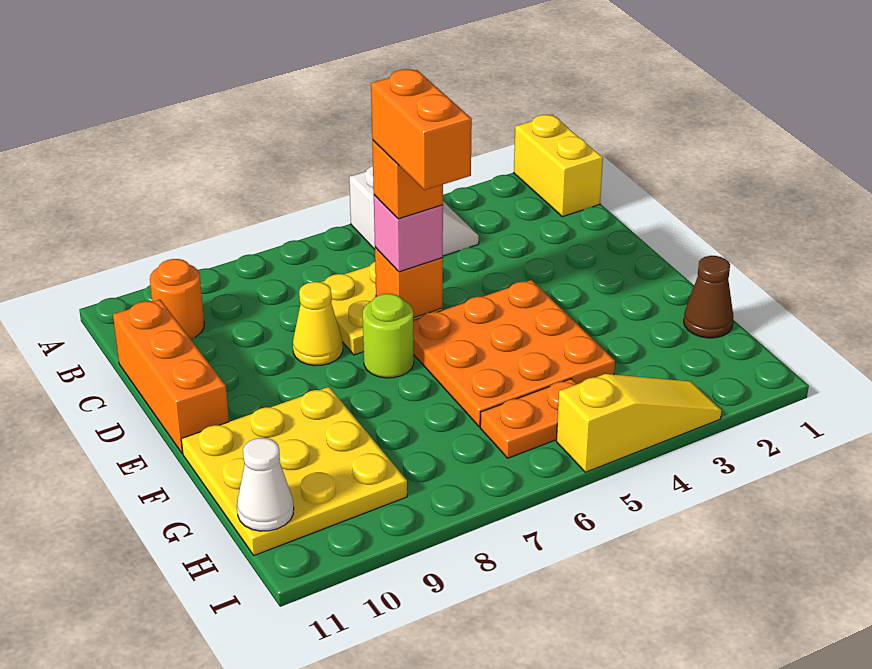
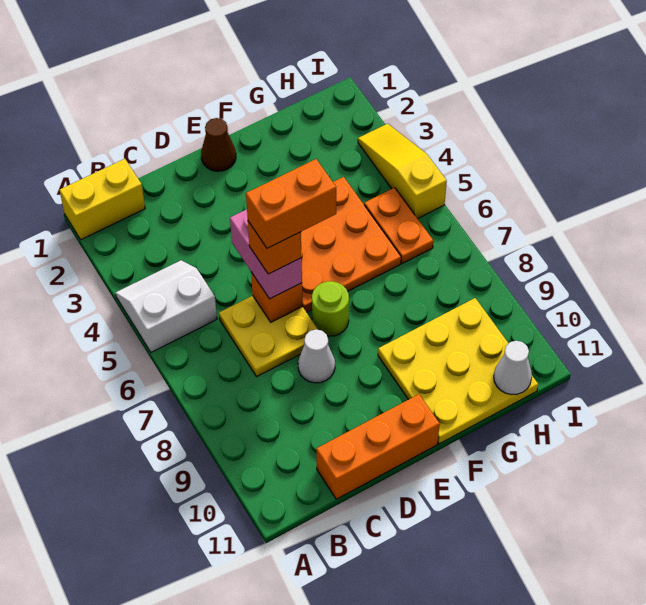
orange 1x1 round brick [150,259,204,339] -> none
pink 1x1 brick [374,195,443,272] -> pink 1x2 brick [230,209,302,299]
yellow 1x1 cone [293,282,343,366] -> white 1x1 cone [298,329,335,383]
brown 1x1 cone [684,256,734,338] -> brown 1x1 cone moved to [201,118,236,171]

